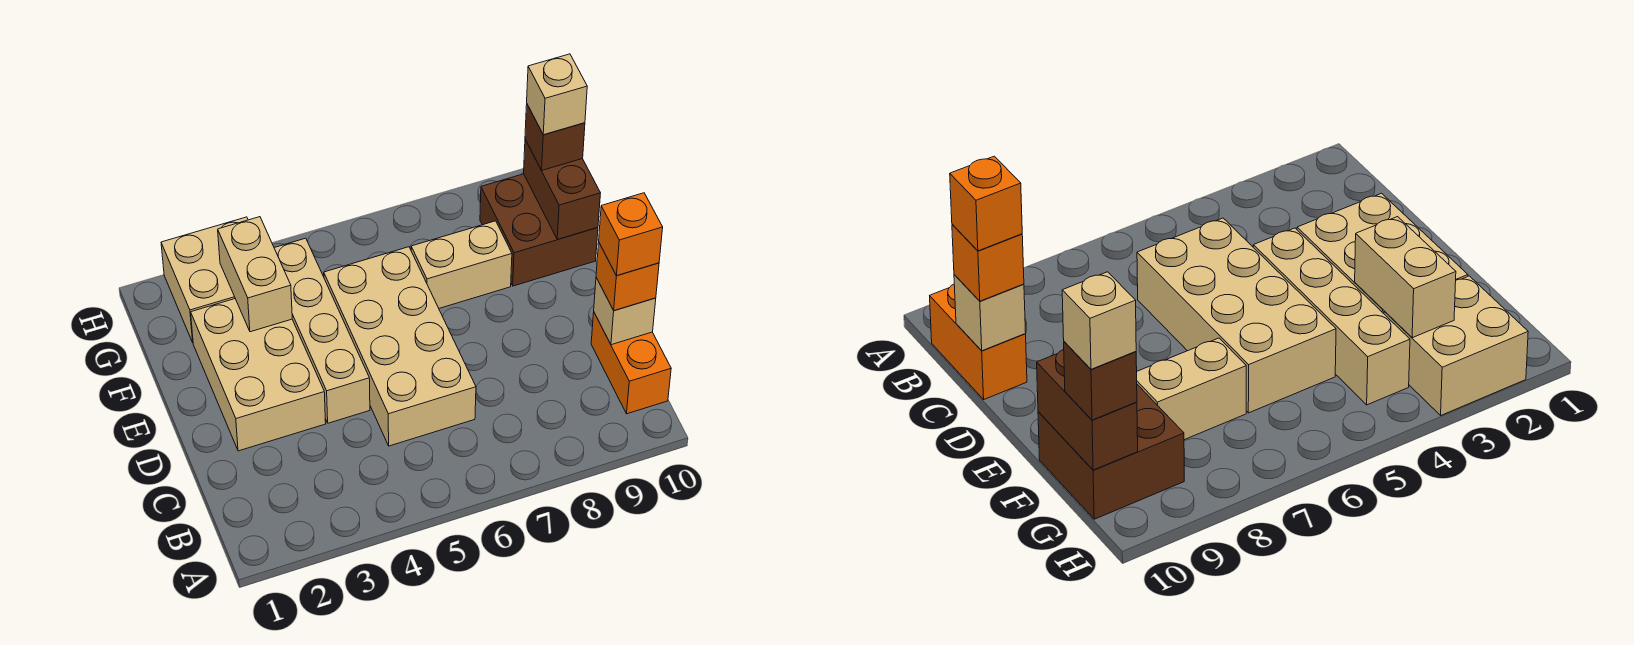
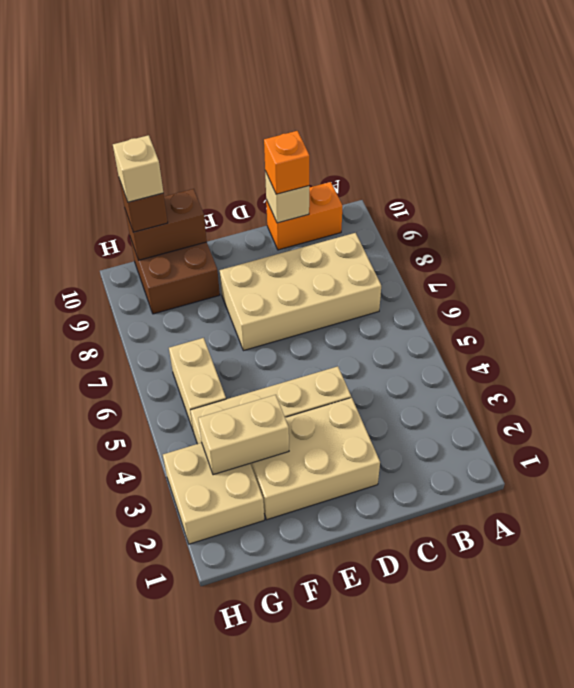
tan 2x4 brick [324,247,476,446] -> tan 2x4 brick moved to [220,233,381,351]
orange 1x1 brick [599,193,663,276] -> none
tan 1x2 brick [411,221,512,308] -> tan 1x2 brick moved to [169,338,226,430]

